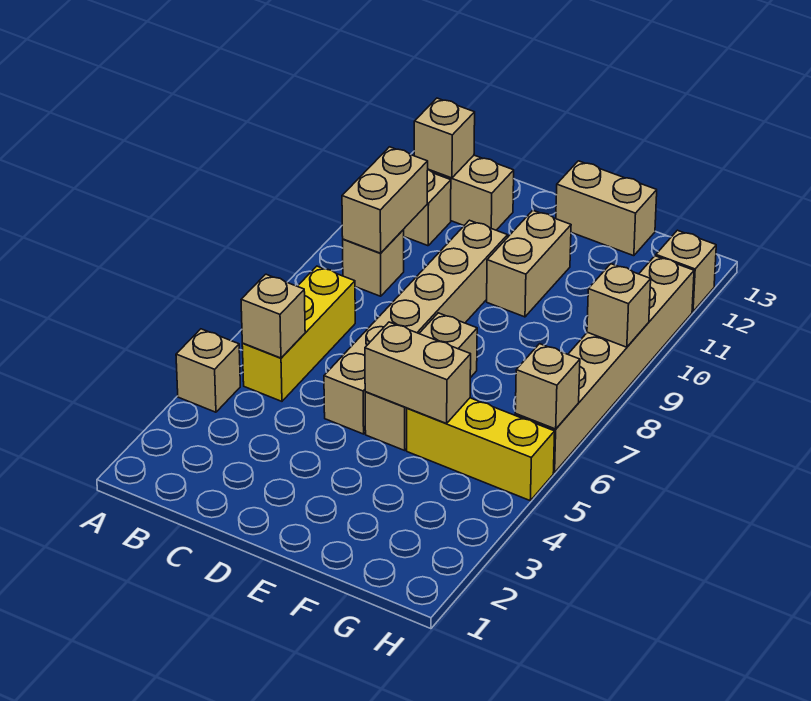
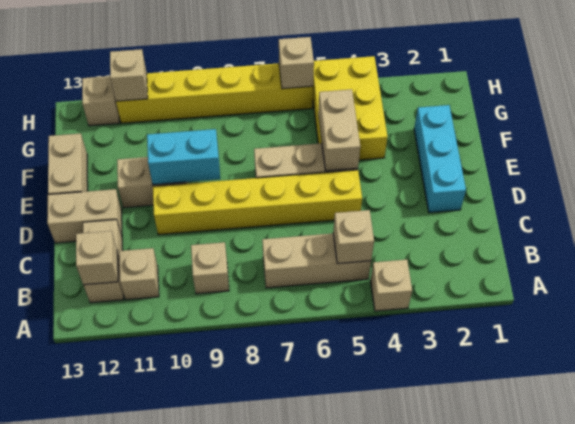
yellow 1x3 brick [242,266,355,401] -> tan 1x3 brick [262,233,371,288]
tan 1x2 brick [342,147,428,253] -> tan 1x2 brick moved to [47,189,122,243]
none -> cyan 1x3 brick [414,105,466,213]
tan 1x6 brick [324,220,508,434] -> yellow 1x6 brick [153,170,362,235]
none -> cyan 1x2 brick [147,129,220,185]
yellow 1x3 brick [407,398,555,500] -> yellow 2x3 brick [313,56,388,160]
tan 1x6 brick [515,256,694,473] -> yellow 1x6 brick [116,63,313,123]
tan 1x1 brick [587,264,651,347] -> tan 1x1 brick moved to [110,49,148,101]

